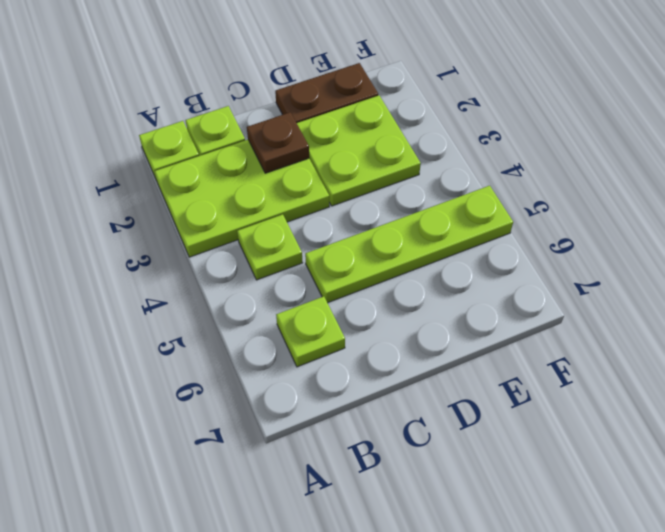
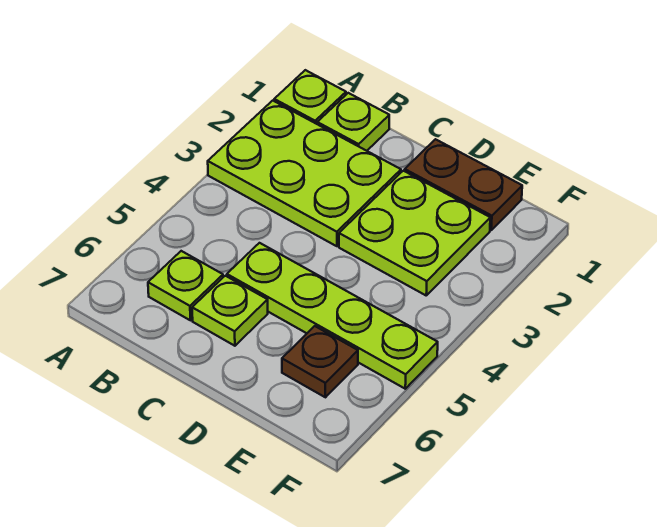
lime 1x1 plate [237,214,303,280] -> lime 1x1 plate moved to [192,276,268,346]
brown 1x1 plate [247,112,309,173] -> brown 1x1 plate moved to [282,326,358,397]

